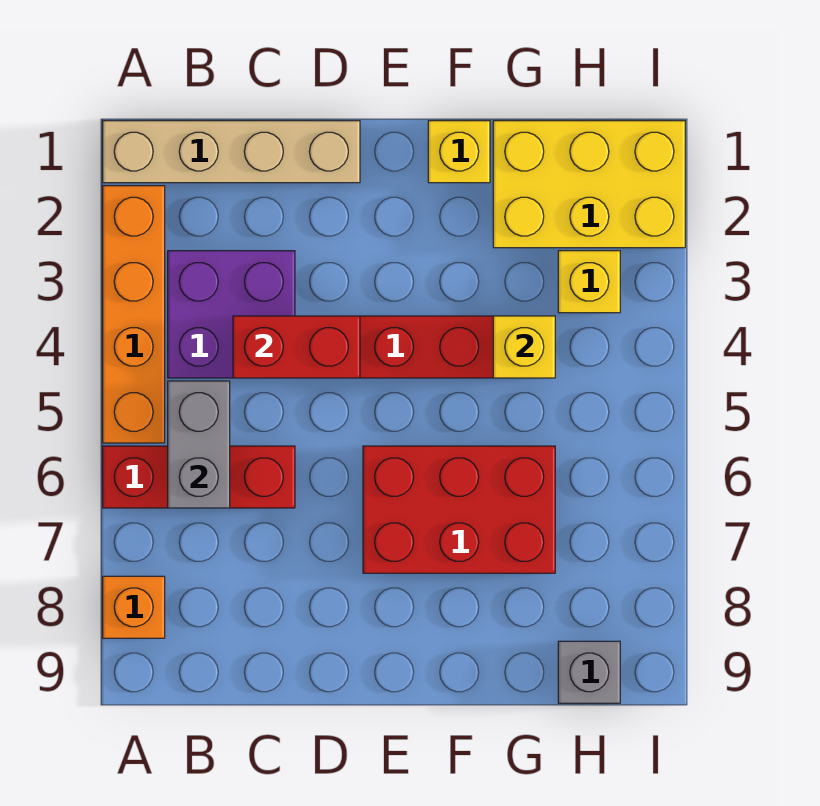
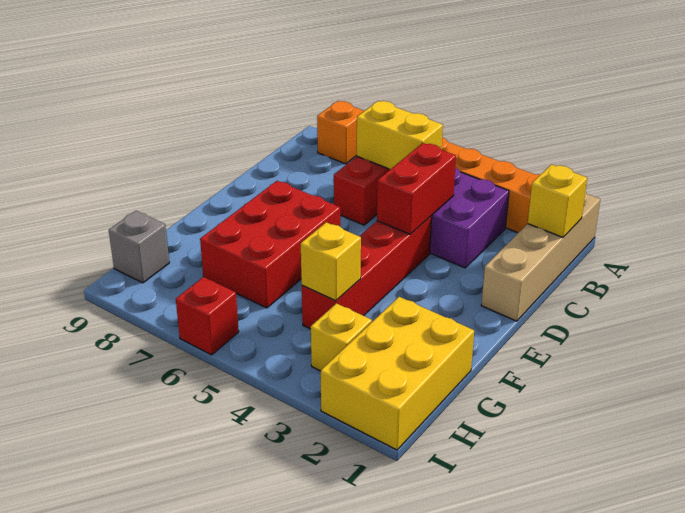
grey 1x2 brick [168,381,230,508] -> yellow 1x2 brick [357,101,443,169]
yellow 1x1 brick [428,121,490,183] -> yellow 1x1 brick moved to [528,164,587,237]
none -> red 1x1 brick [176,277,239,355]

